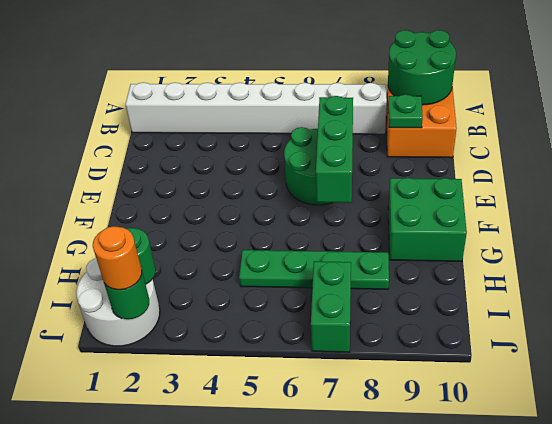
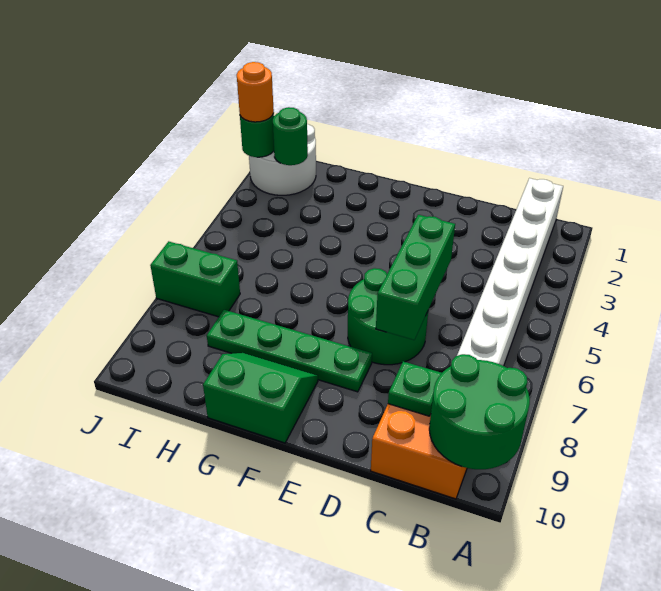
green 1x3 brick [316,96,353,203] -> green 1x3 brick turned to [376,215,455,340]
green 2x2 brick [388,178,467,261] -> green 2x2 slope [203,353,318,443]
green 1x4 plate [239,250,389,289] -> green 1x4 plate turned to [207,310,372,392]

